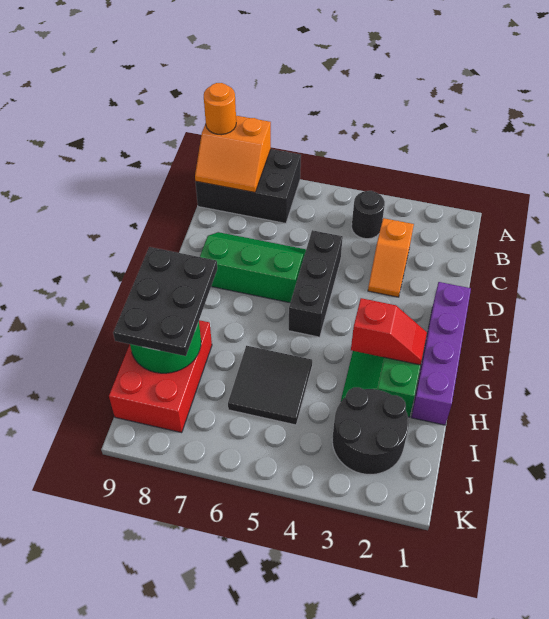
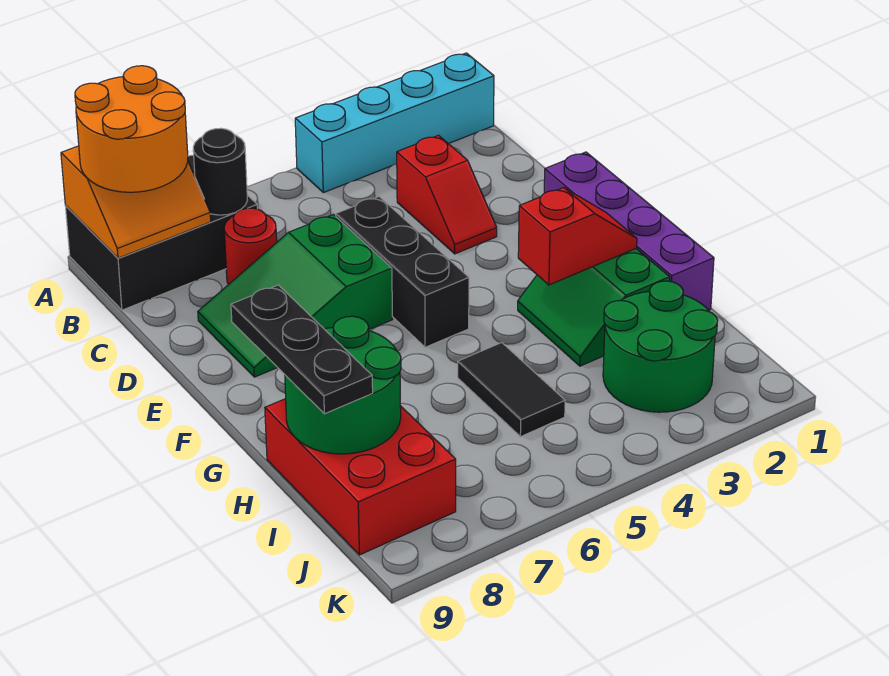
none -> cyan 1x4 brick [295,53,494,193]
orange 1x1 round brick [204,83,236,135] -> orange 2x2 round brick [75,66,188,192]
black 1x1 round brick [352,191,385,239] -> black 1x1 round brick moved to [193,128,247,215]
orange 1x2 slope [368,218,414,297] -> red 1x2 slope [397,135,497,254]
none -> red 1x1 round brick [224,208,277,285]
green 2x3 slope [200,232,306,303] -> green 2x3 slope turned to [198,215,392,377]
black 2x3 plate [113,247,217,356] -> black 1x3 plate [231,285,373,414]
black 2x2 tile [228,346,312,425] -> black 1x2 tile [458,343,565,437]
black 2x2 round brick [332,387,409,474] -> green 2x2 round brick [603,281,718,412]

